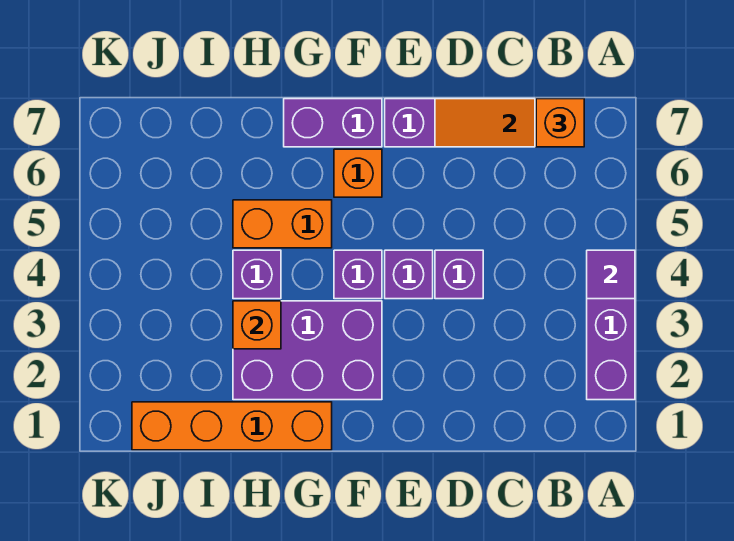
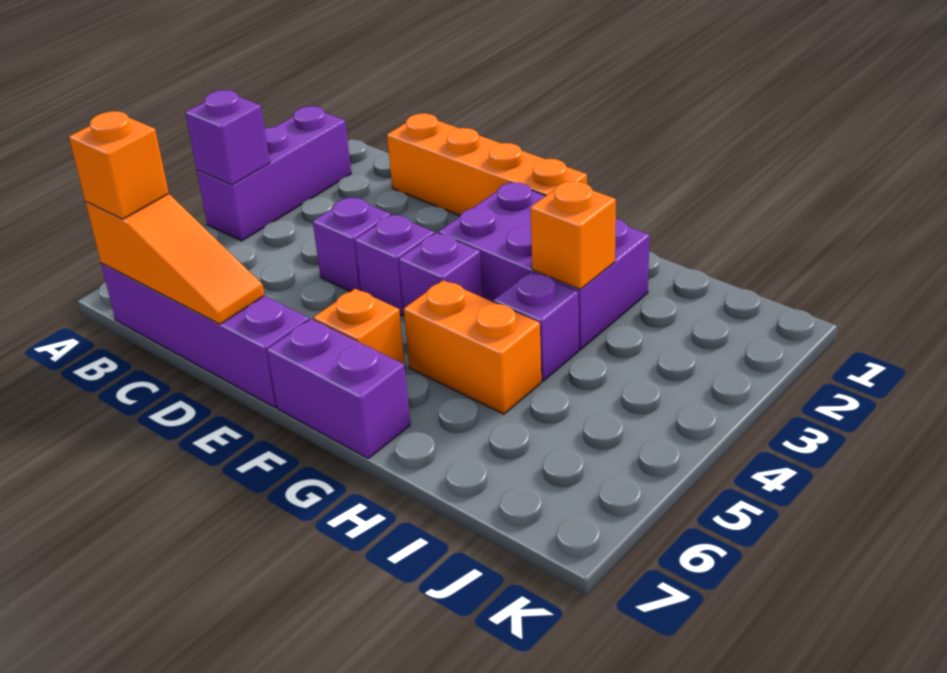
purple 1x1 tile [587,250,635,299] -> purple 1x1 brick [185,90,270,185]
orange 1x4 brick [132,402,332,450] -> orange 1x4 brick moved to [387,113,587,215]

